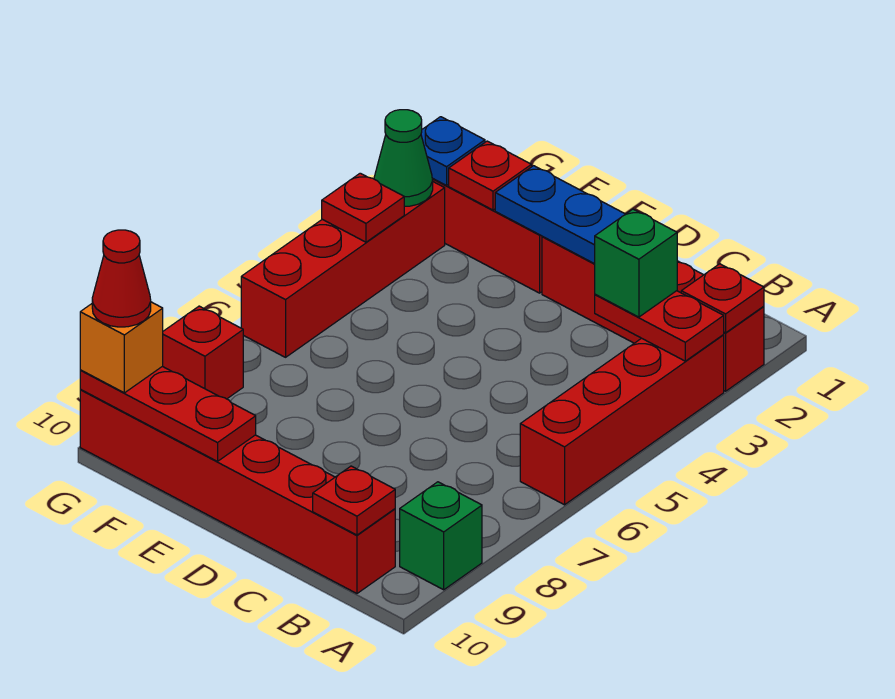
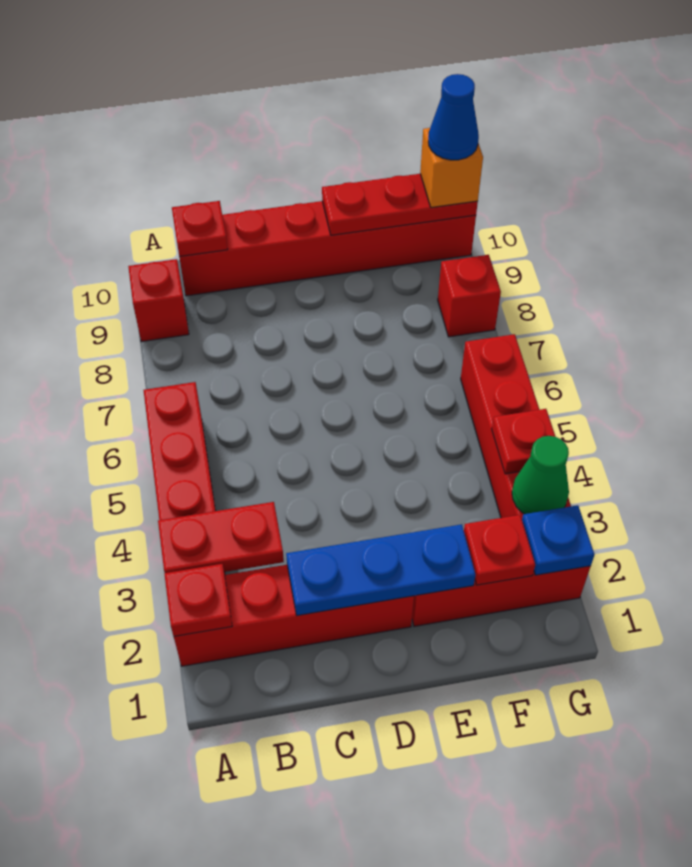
green 1x1 brick [400,482,482,590] -> red 1x1 brick [128,259,189,342]
green 1x1 brick [595,209,677,317] -> none
red 1x1 cone [92,230,151,327] -> blue 1x1 cone [428,74,479,160]

